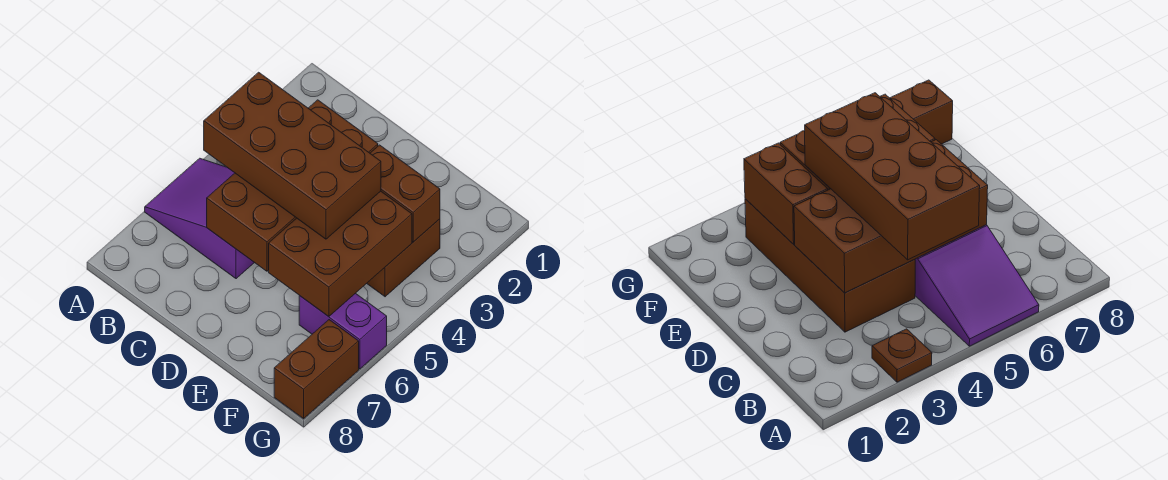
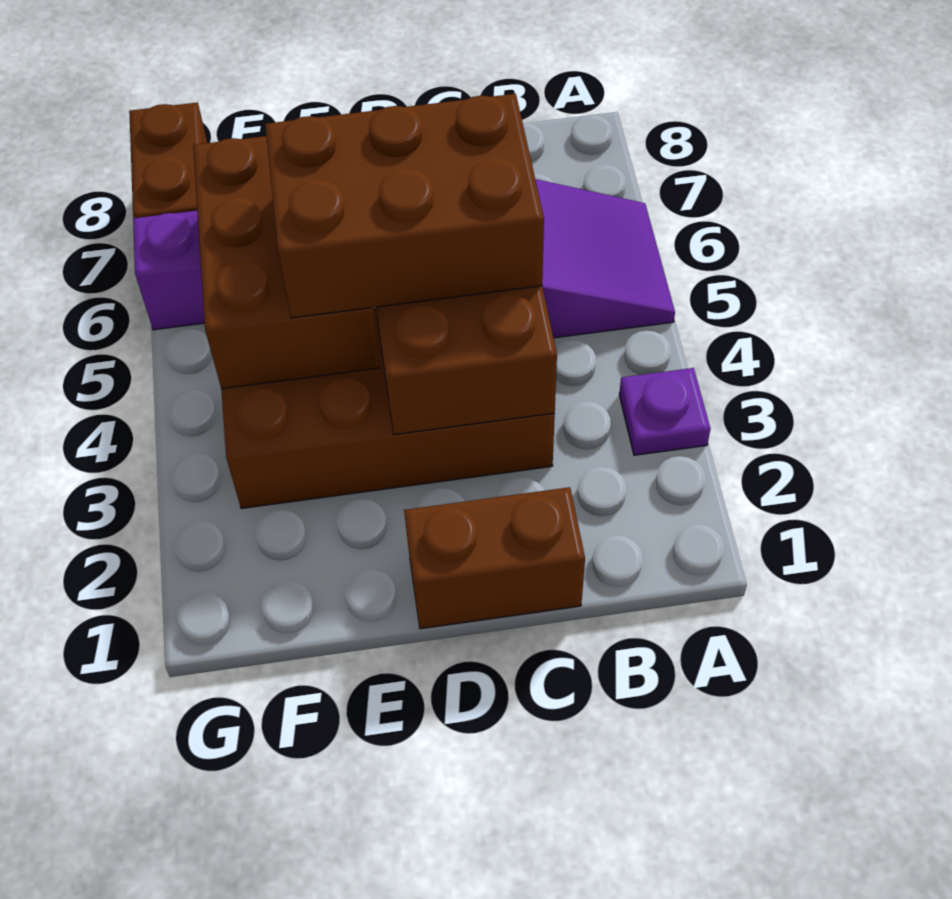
brown 1x1 plate [872,329,932,382] -> purple 1x1 plate [619,368,710,455]
brown 2x4 brick [204,72,381,239] -> brown 2x3 brick [265,94,544,318]
brown 1x2 brick [370,145,440,242] -> brown 1x2 brick moved to [404,487,585,629]

